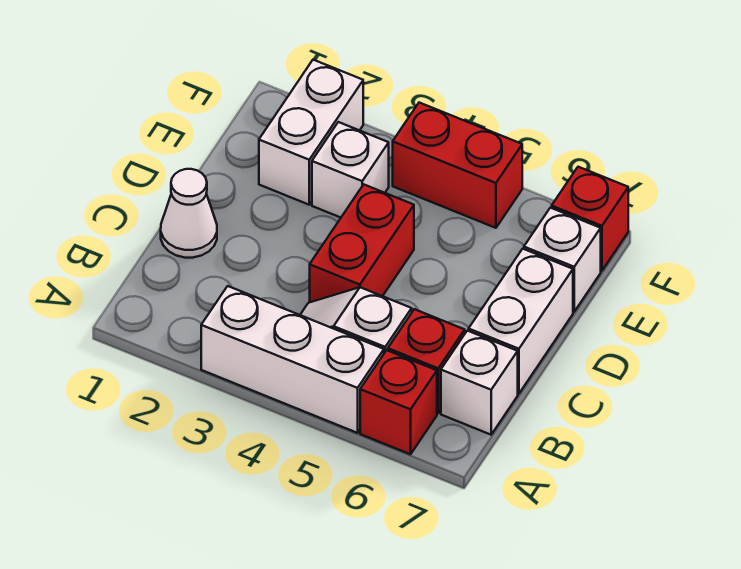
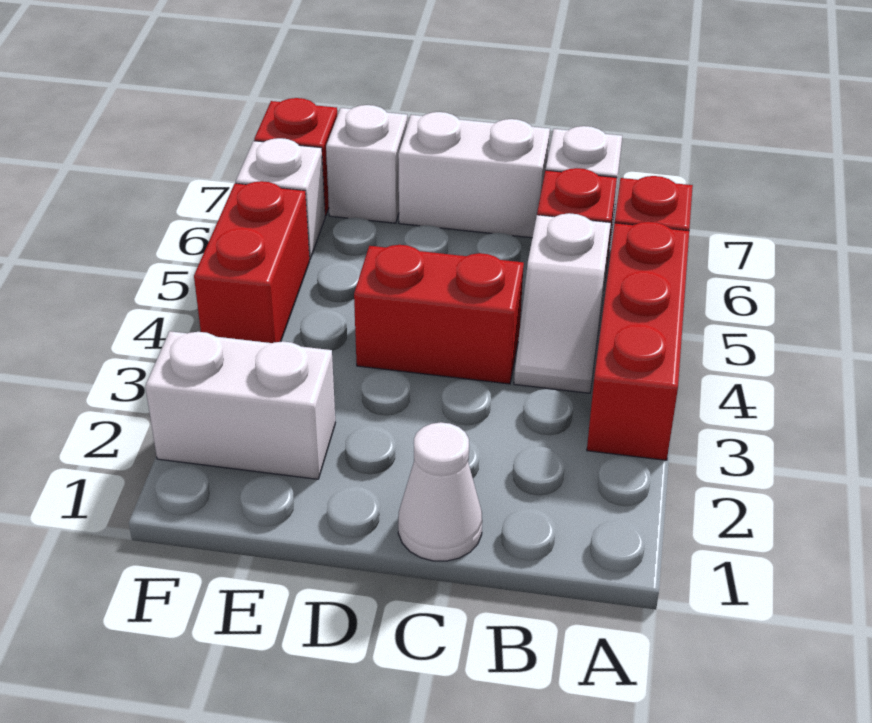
white 1x3 brick [201,286,384,433] -> red 1x3 brick [587,222,689,460]
white 1x1 brick [312,122,389,218] -> white 1x1 brick moved to [236,138,325,259]

